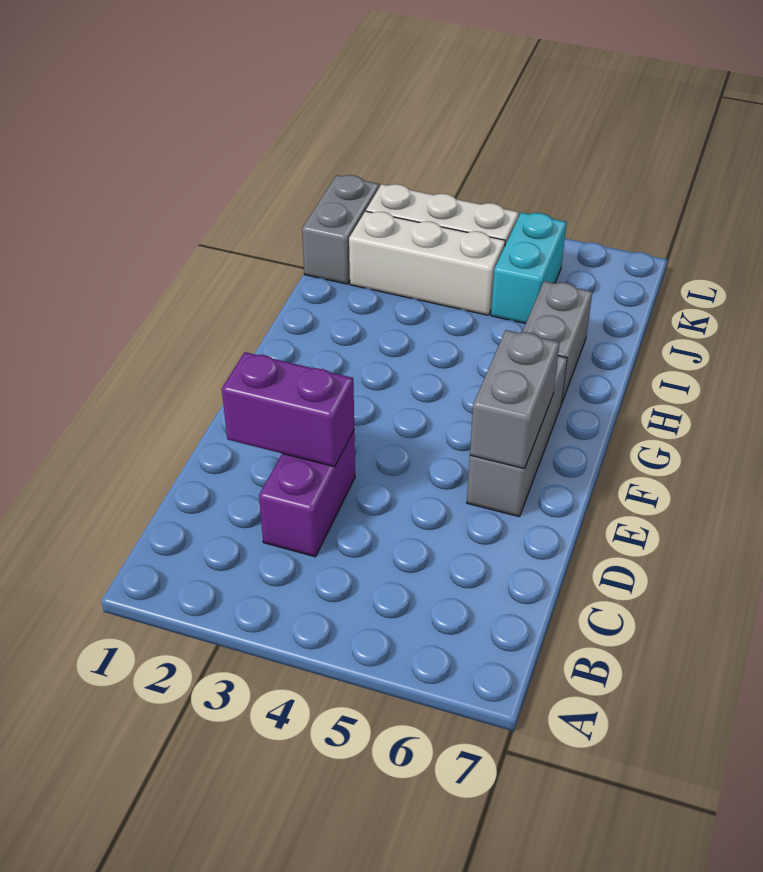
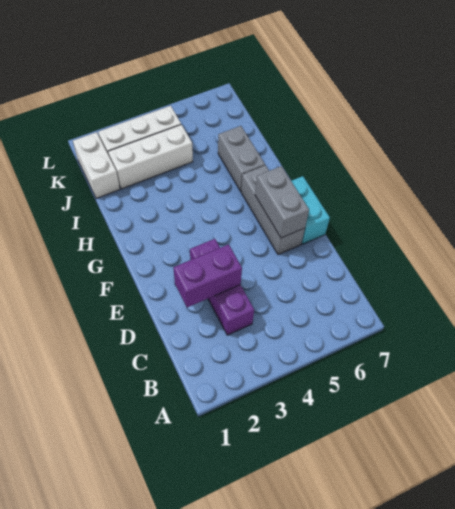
purple 1x2 brick [259,431,355,557] -> purple 1x3 brick [190,239,254,335]
grey 1x2 brick [302,175,379,284] -> white 1x2 brick [73,132,120,198]
cyan 1x2 brick [491,213,566,324] -> cyan 1x2 brick moved to [291,176,330,244]

